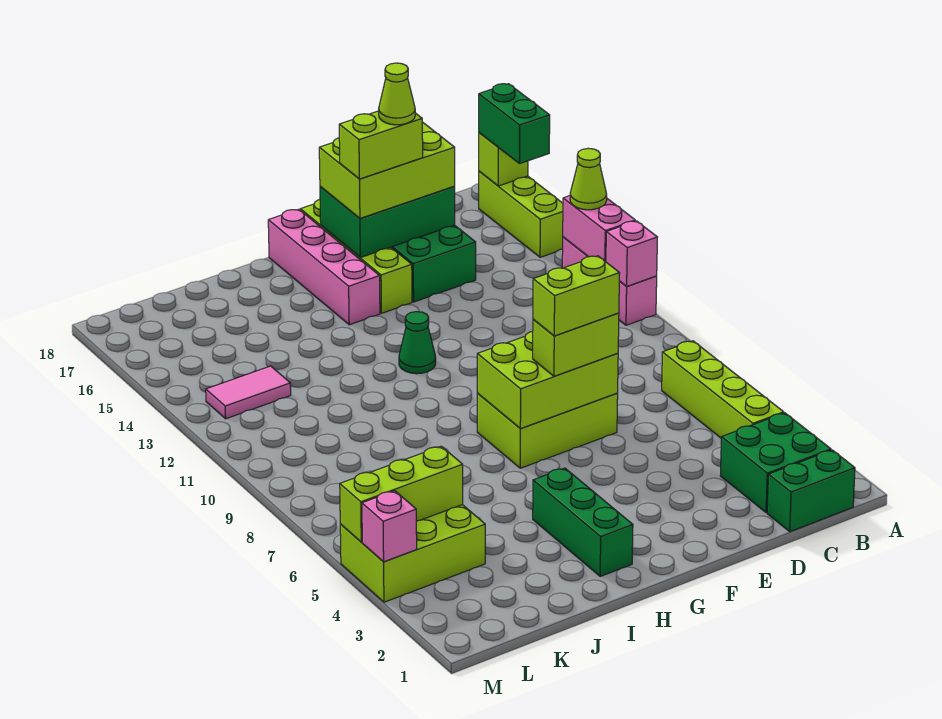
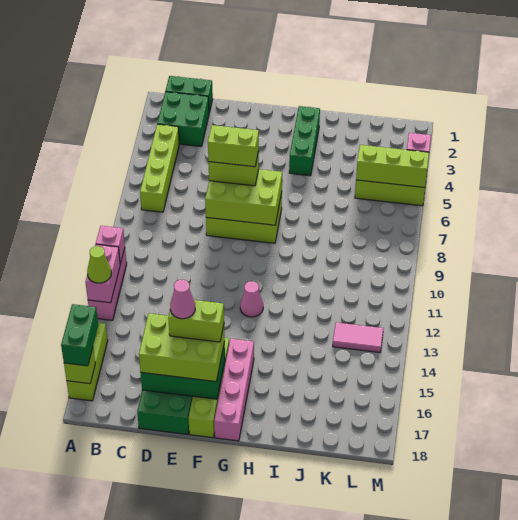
lime 1x1 cone [379,63,415,125] -> pink 1x1 cone [170,280,195,319]
green 1x1 cone [399,312,436,374] -> pink 1x1 cone [240,281,263,317]

